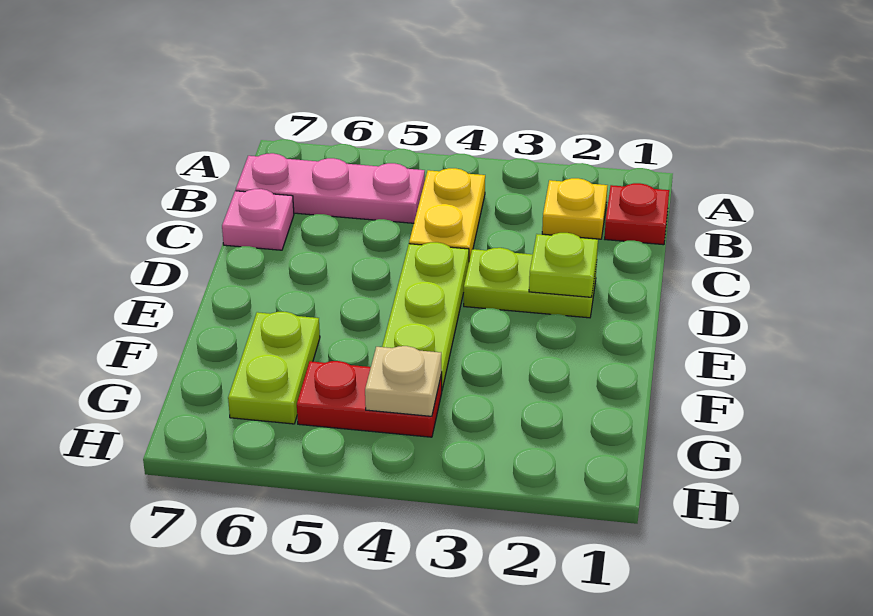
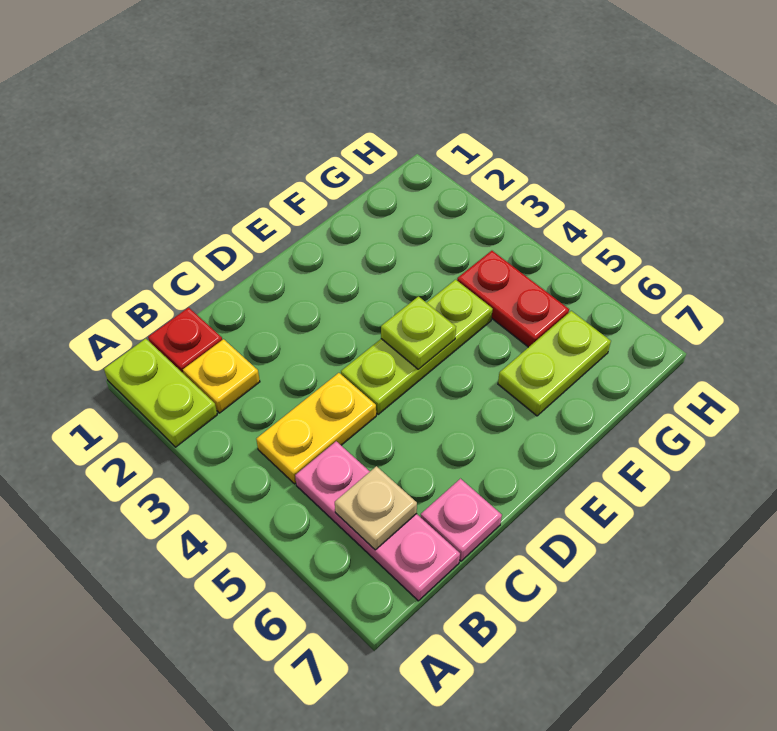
lime 1x2 plate [464,248,597,318] -> lime 1x2 plate moved to [104,339,217,447]
lime 1x1 plate [529,233,598,297] -> lime 1x1 plate moved to [381,296,456,369]
tan 1x1 plate [365,346,442,416] -> tan 1x1 plate moved to [335,466,417,550]

